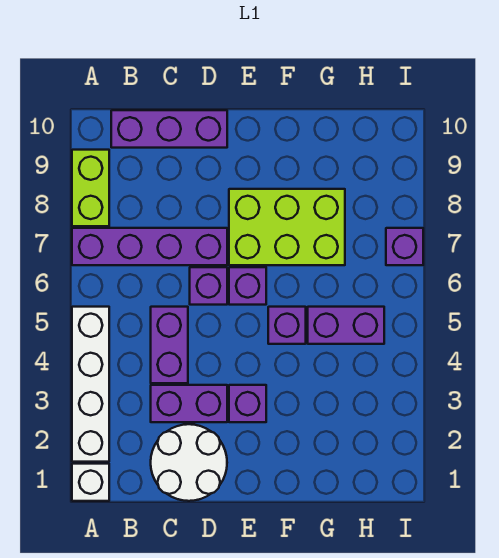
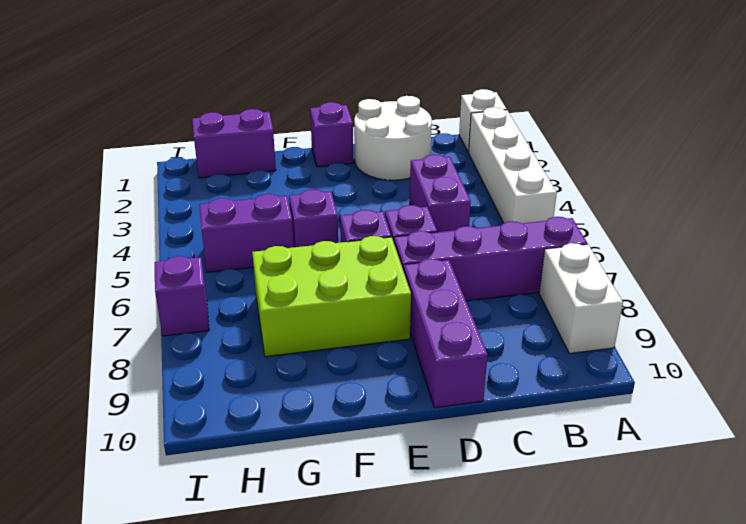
lime 1x2 brick [72,150,109,226] -> white 1x2 brick [539,243,623,354]
purple 1x3 brick [111,110,227,148] -> purple 1x3 brick turned to [404,259,488,408]
purple 1x2 brick [151,385,227,422] -> purple 1x2 brick moved to [192,109,276,178]
purple 1x1 brick [229,385,266,422] -> purple 1x1 brick moved to [310,102,353,167]

